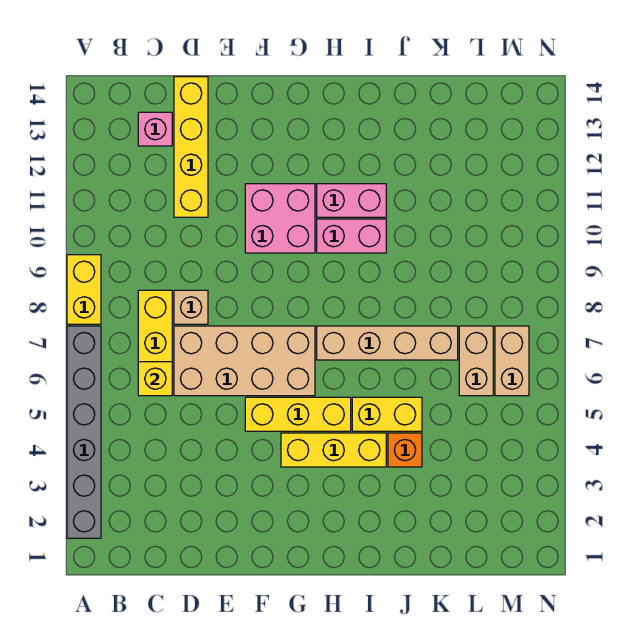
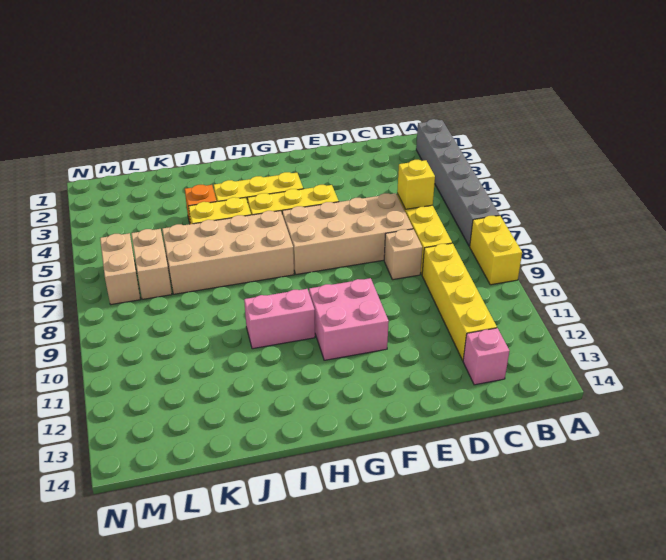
yellow 1x4 brick [174,77,208,217] -> yellow 1x4 brick moved to [422,243,497,360]
tan 1x4 brick [317,326,458,360] -> tan 2x4 brick [162,211,294,294]
pink 1x2 brick [317,184,386,217] -> none

